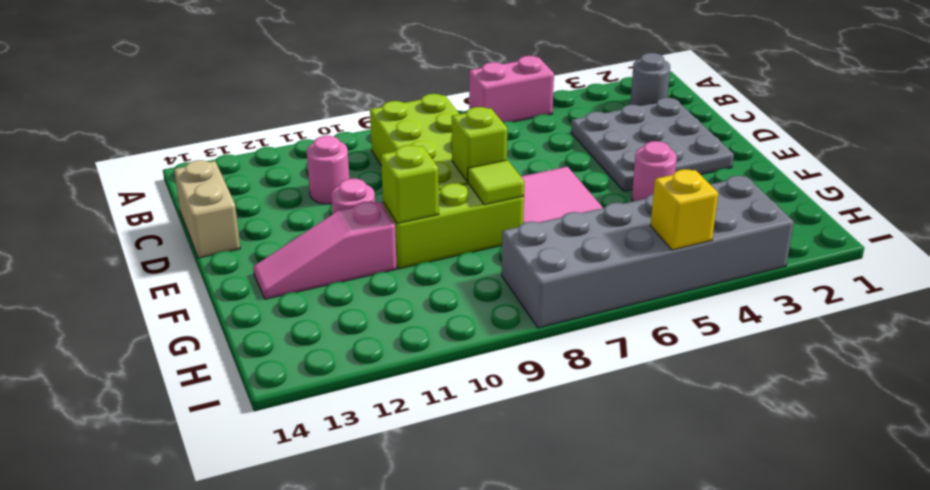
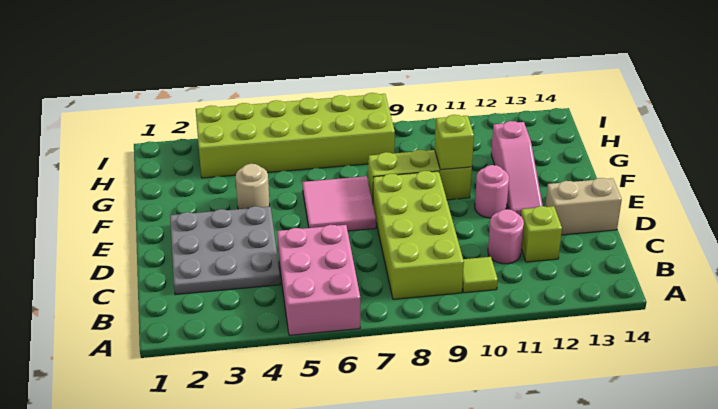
pink 1x2 brick [469,56,554,122] -> pink 2x3 brick [277,225,360,335]
grey 1x1 round brick [630,53,670,106] -> none
tan 1x2 brick [174,160,240,258] -> tan 1x2 brick turned to [545,178,622,235]
lime 1x1 brick [452,107,507,182] -> lime 1x1 brick moved to [521,206,562,262]
pink 1x1 round brick [632,141,677,201] -> tan 1x1 round brick [236,164,270,209]
lime 1x1 tile [468,160,524,205] -> lime 1x1 tile moved to [462,257,498,293]
pink 1x3 slope [253,202,397,299] -> pink 1x3 slope turned to [491,121,543,216]
grey 2x6 brick [502,176,794,328] -> lime 2x6 brick [196,93,395,178]
yellow 1x1 brick [651,169,718,250] -> none

